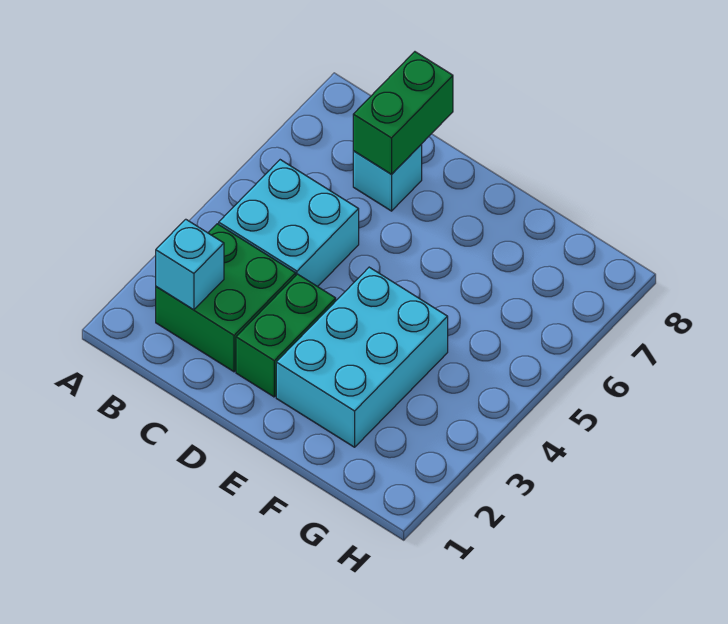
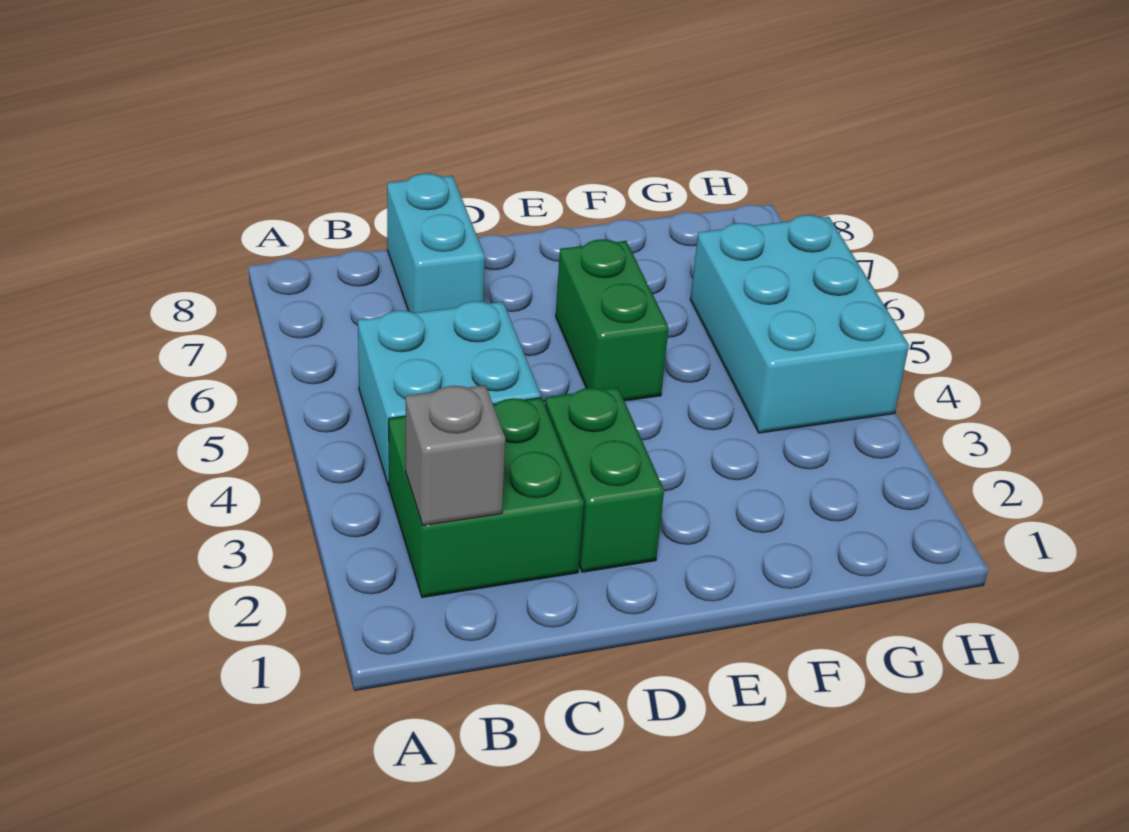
cyan 1x1 brick [156,219,224,310] -> grey 1x1 brick [406,385,505,526]
cyan 1x1 brick [353,145,422,211] -> cyan 1x2 brick [387,173,485,313]
green 1x2 brick [353,52,453,174] -> green 1x2 brick moved to [556,239,669,401]
cyan 2x3 brick [276,267,448,447] -> cyan 2x3 brick moved to [690,215,909,433]

